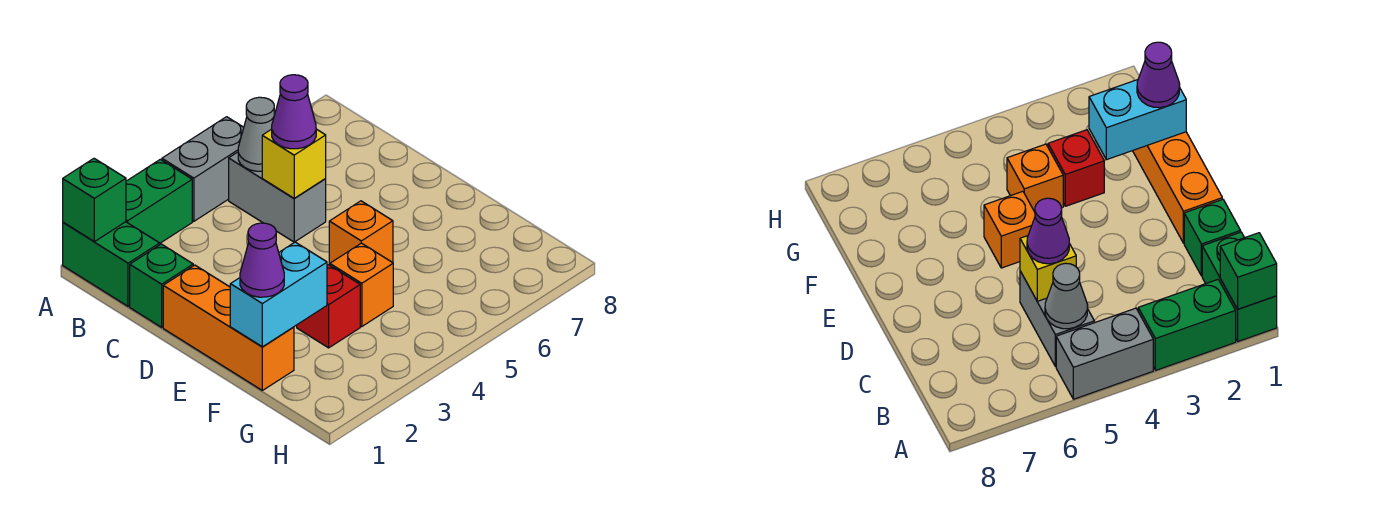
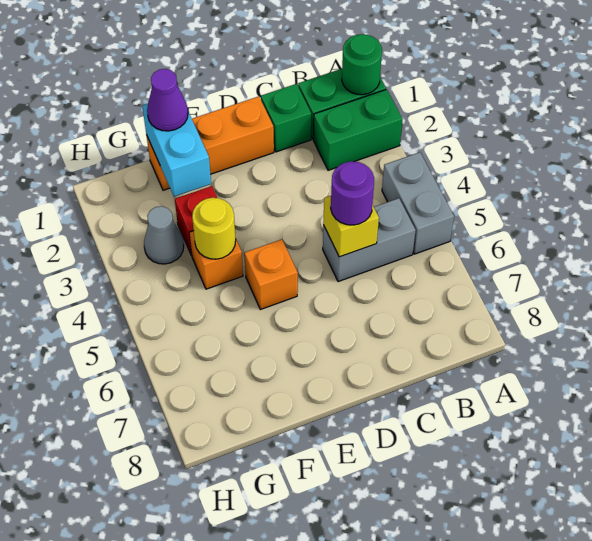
green 1x1 brick [63,158,126,242] -> green 1x1 round brick [342,34,382,95]
green 1x2 brick [126,159,192,243] -> green 1x2 brick turned to [313,89,402,170]
grey 1x1 cone [238,97,274,171] -> grey 1x1 cone moved to [144,206,184,264]
purple 1x1 cone [272,75,316,149] -> purple 1x1 round brick [331,161,374,225]
none -> yellow 1x1 round brick [192,198,236,259]

